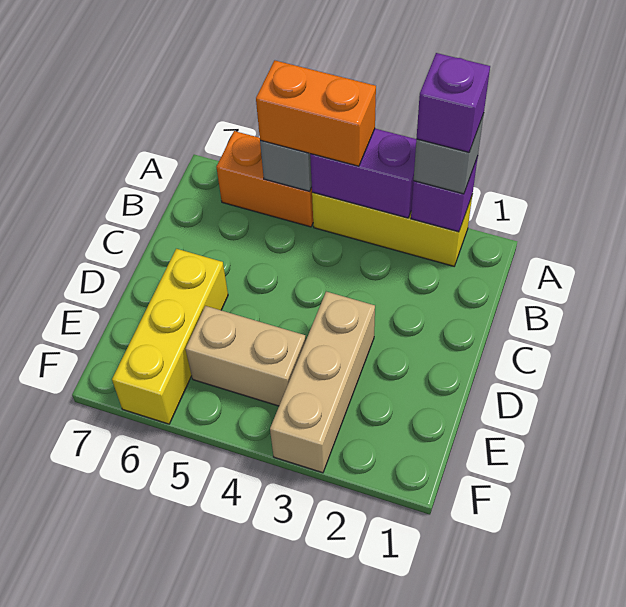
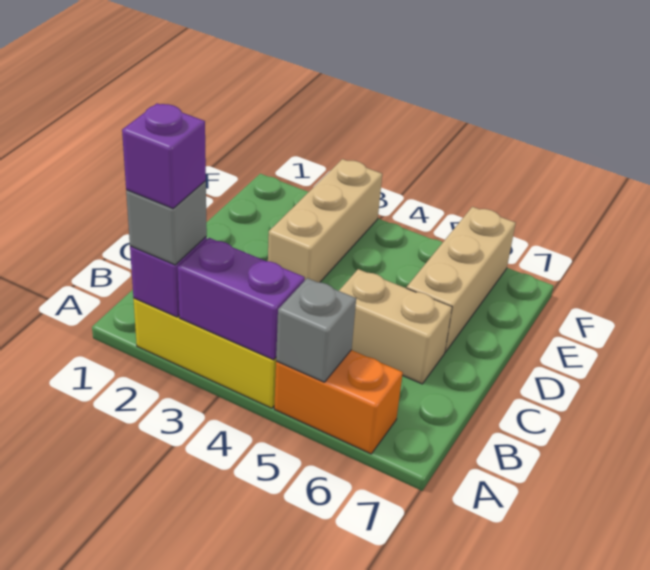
orange 1x2 brick [256,60,376,166] -> none
yellow 1x3 brick [112,249,228,424] -> tan 1x3 brick [407,207,516,352]
tan 1x2 brick [186,306,306,406] -> tan 1x2 brick moved to [339,269,452,384]

